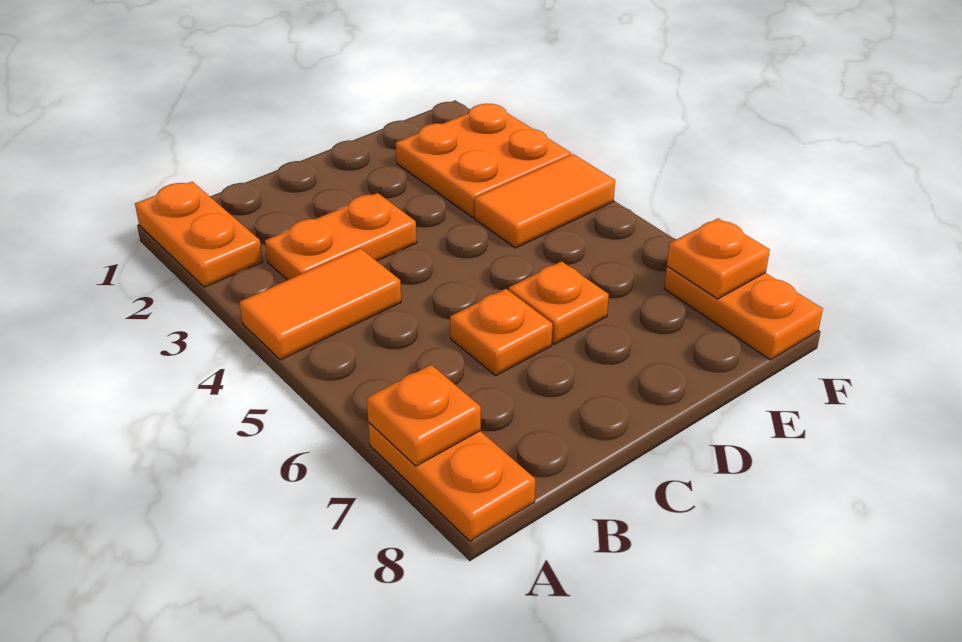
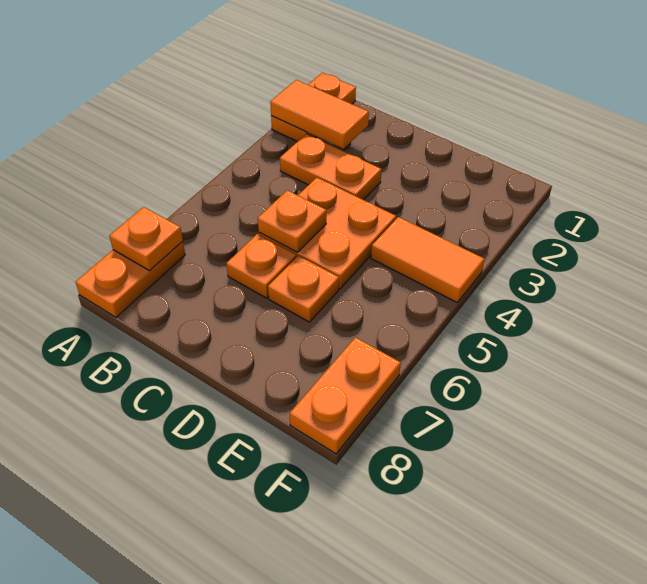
orange 1x2 tile [240,248,401,360] -> orange 1x2 tile moved to [270,80,369,149]
orange 2x2 plate [396,104,571,217] -> orange 2x2 plate moved to [259,178,396,289]
orange 1x1 plate [667,218,770,299] -> orange 1x1 plate moved to [258,190,326,252]

